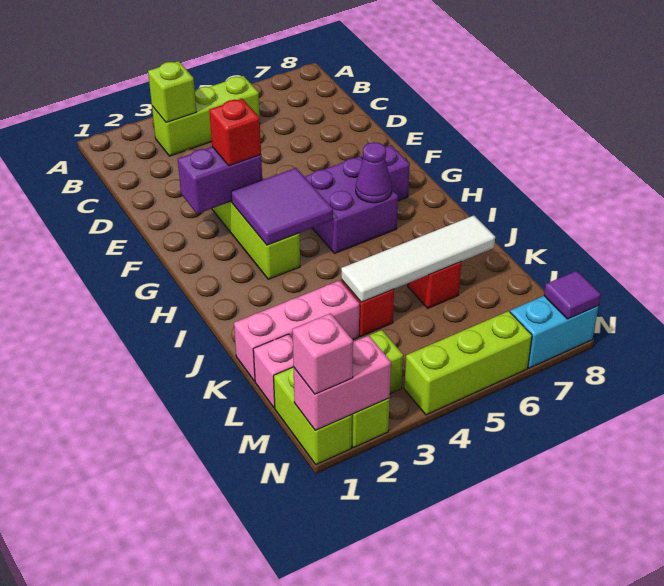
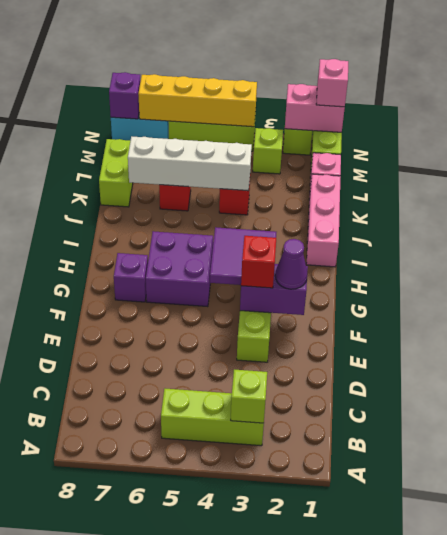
purple 1x1 cone [356,142,392,203] -> purple 1x1 cone moved to [275,239,307,289]
pink 1x3 brick [234,280,359,381] -> pink 1x3 brick turned to [306,174,341,267]
white 1x4 tile [341,216,495,302] -> white 1x4 brick [128,136,252,191]
none -> lime 1x2 brick [99,139,133,207]
none -> yellow 1x4 brick [138,74,257,127]
purple 1x1 tile [544,271,601,319] -> purple 1x1 brick [109,72,141,119]

